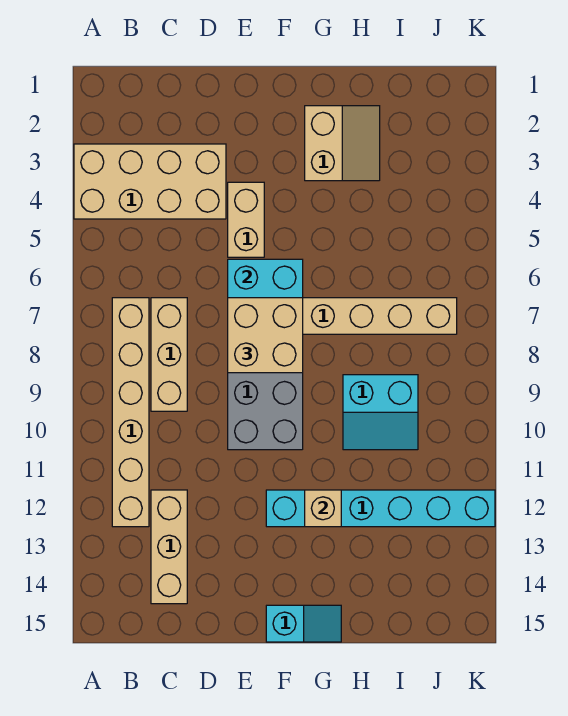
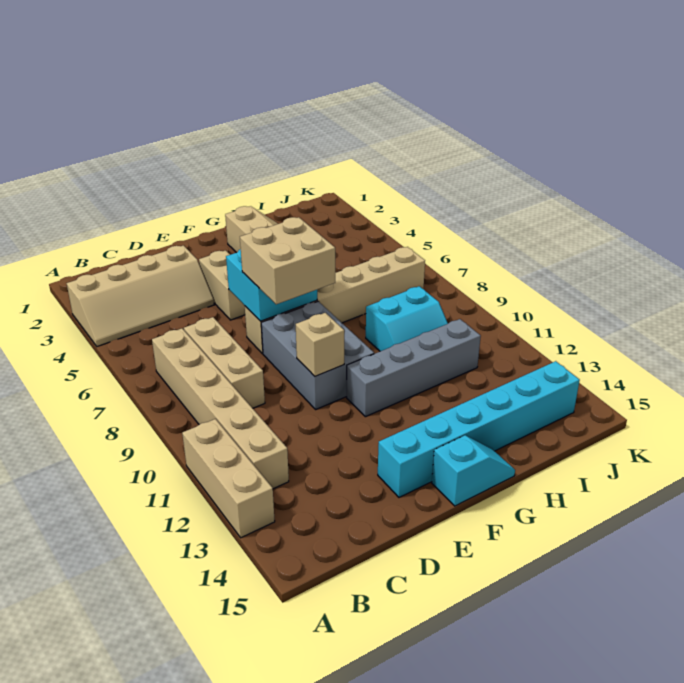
tan 2x4 brick [74,144,226,219] -> tan 2x4 slope [67,245,214,346]
tan 1x3 brick [151,490,187,604] -> tan 1x3 brick moved to [182,419,275,538]
none -> grey 1x4 brick [347,319,481,417]
cyan 1x6 brick [266,490,495,527] -> cyan 1x6 brick moved to [378,361,580,497]
tan 1x1 brick [305,490,341,527] -> tan 1x1 brick moved to [296,313,344,376]

